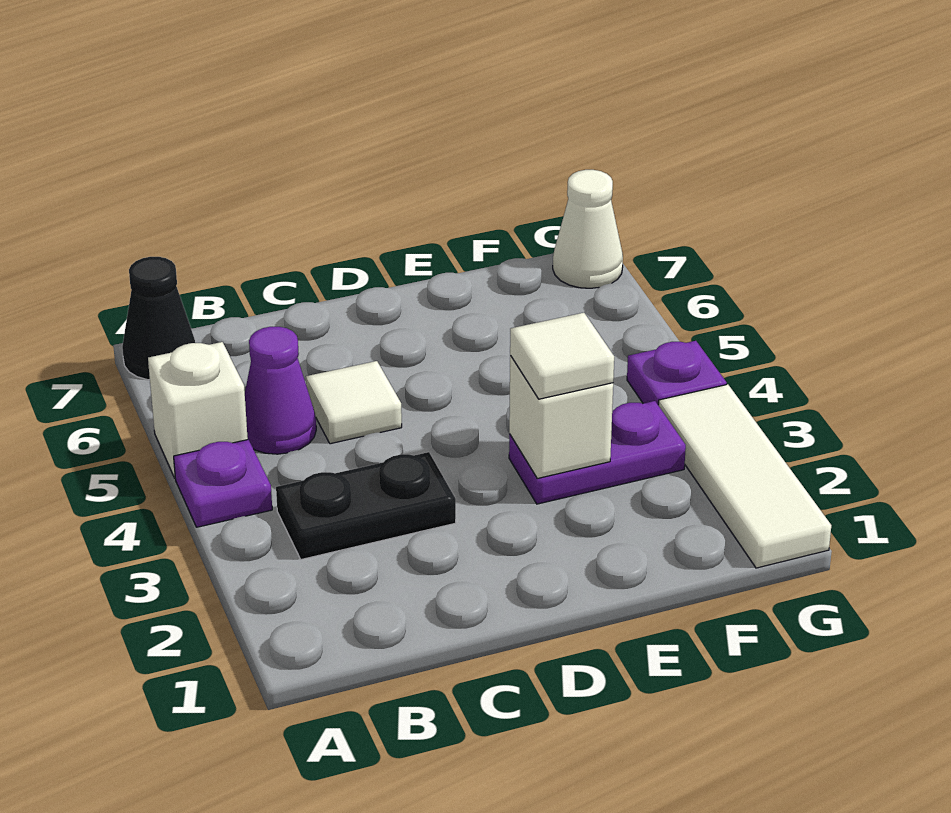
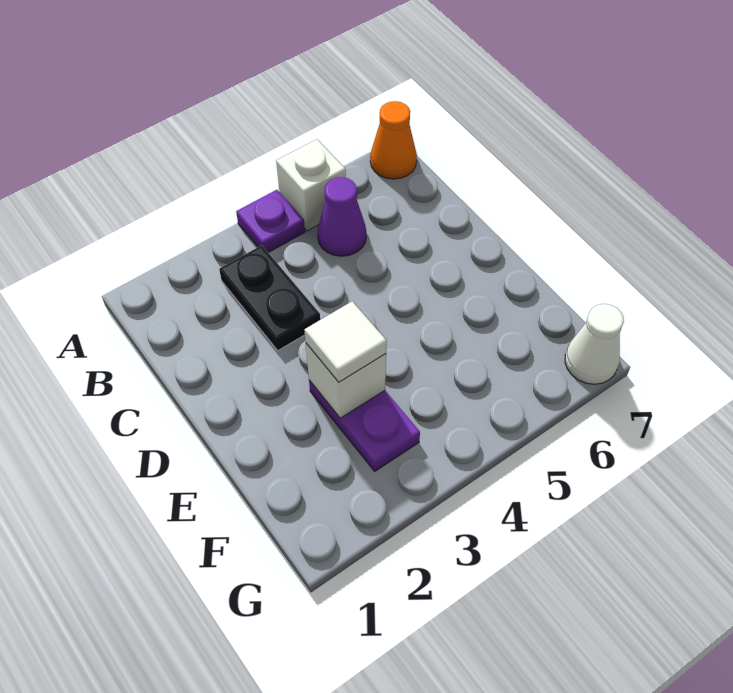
black 1x1 cone [122,257,195,380] -> orange 1x1 cone [370,101,417,179]
white 1x1 tile [306,361,402,444] -> none
white 1x3 tile [658,384,831,568] -> none
purple 1x1 plate [627,341,727,404] -> none

